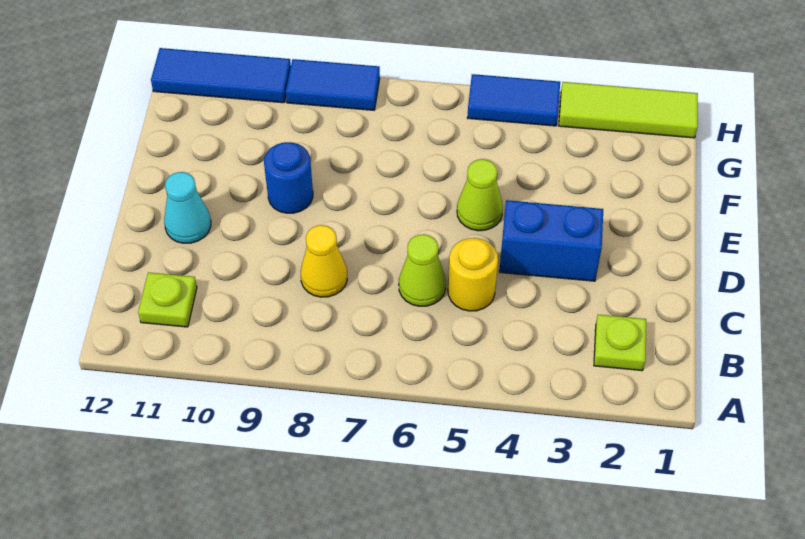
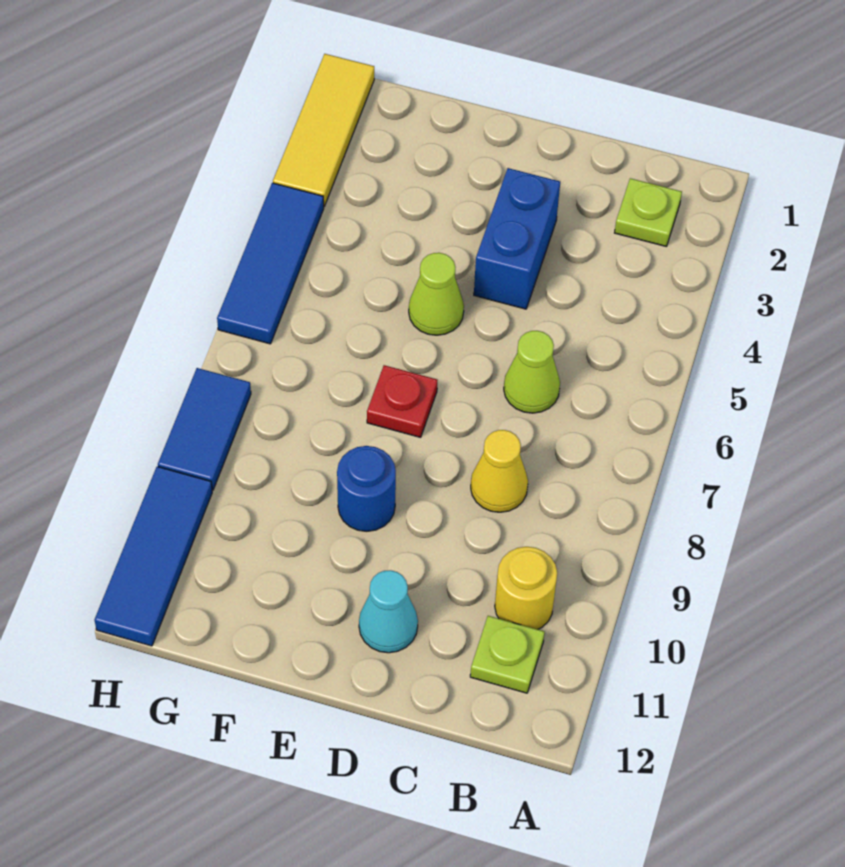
yellow 1x1 round brick [448,238,498,311] -> yellow 1x1 round brick moved to [495,547,557,629]
none -> red 1x1 plate [367,365,437,437]
lime 1x3 tile [559,82,698,138] -> yellow 1x3 tile [273,54,374,206]
blue 1x2 tile [467,74,560,126] -> blue 1x3 tile [217,183,324,344]

